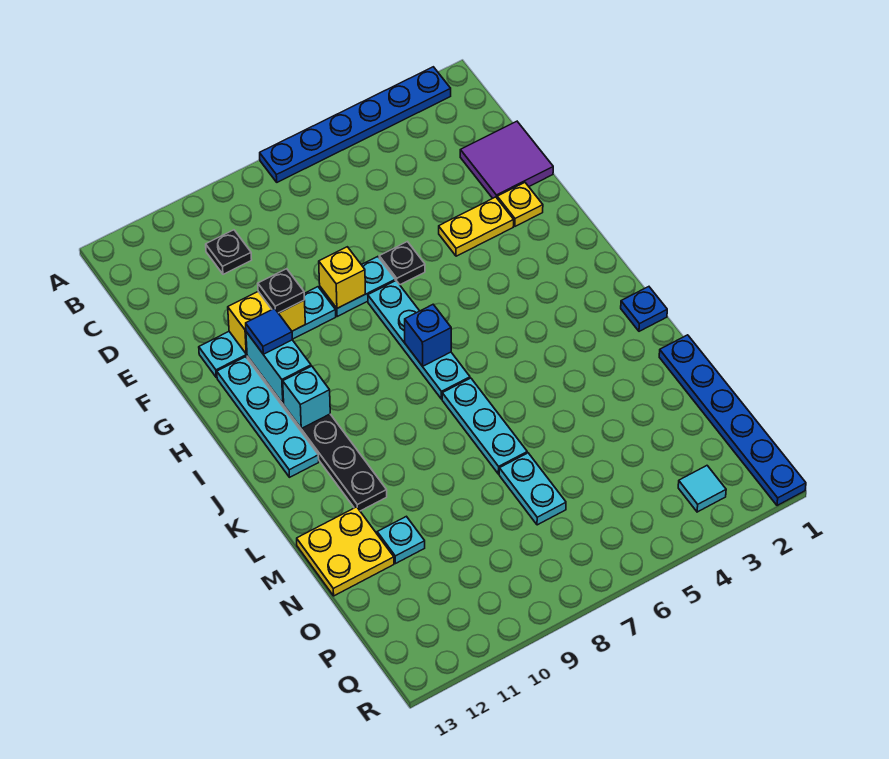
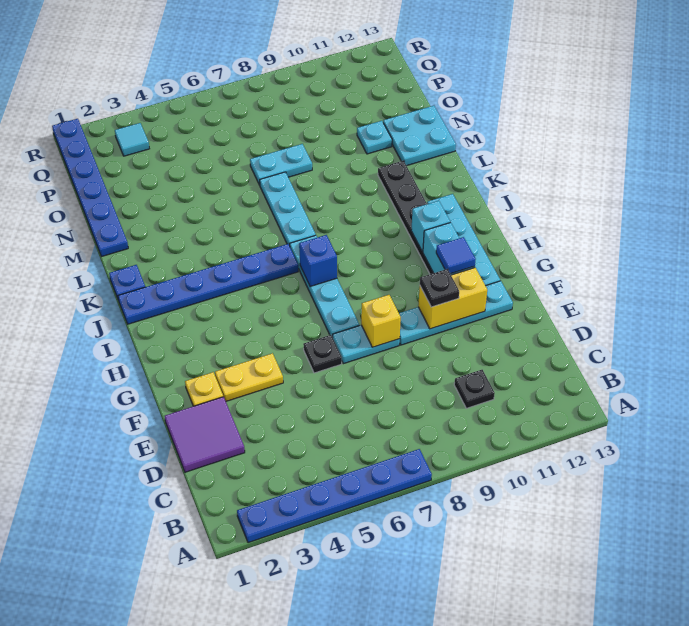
none -> blue 1x6 plate [118,244,298,324]
yellow 2x2 plate [297,507,394,596] -> cyan 2x2 plate [383,106,456,166]
cyan 1x2 plate [499,453,566,525] -> cyan 1x2 plate turned to [250,144,312,185]

